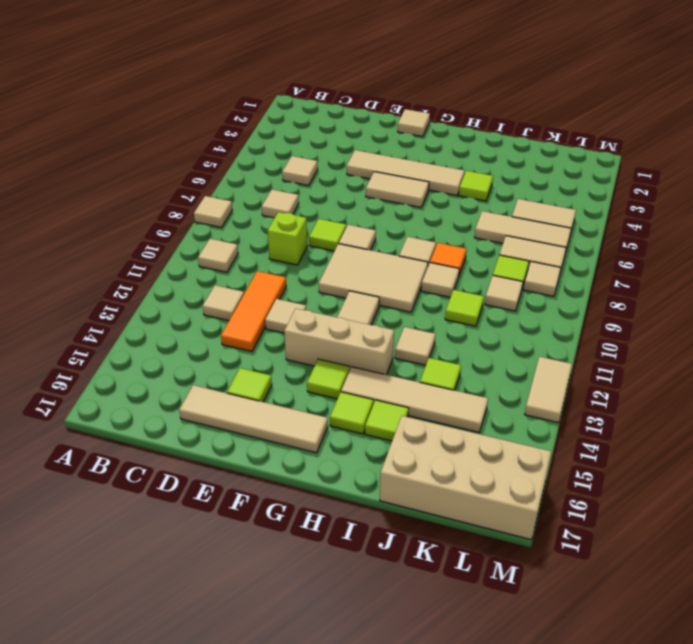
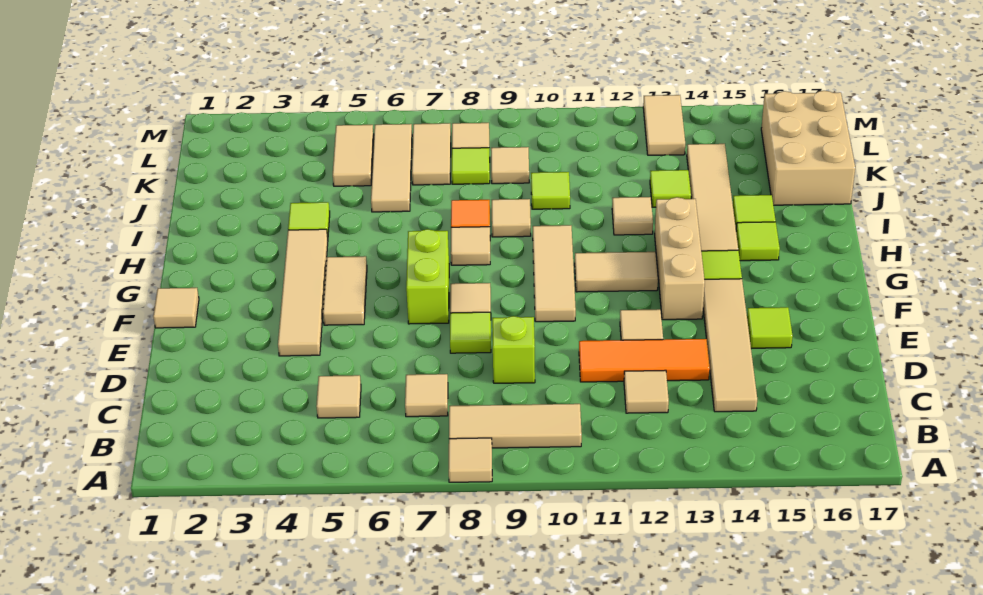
tan 1x1 tile [198,239,238,272] -> tan 1x3 tile [449,404,582,448]
tan 1x4 tile [179,385,328,453] -> tan 1x4 tile moved to [703,279,757,412]
none -> lime 1x2 brick [406,229,449,324]
tan 2x3 tile [319,244,428,312] -> tan 1x3 tile [533,225,576,322]
tan 2x4 brick [380,416,551,540] -> tan 2x3 brick [761,91,855,205]
tan 1x2 tile [525,357,572,423] -> tan 1x2 tile turned to [643,95,685,155]

